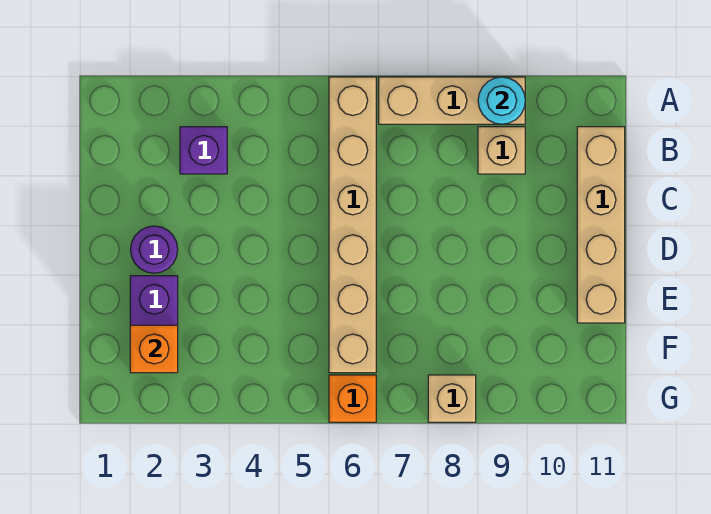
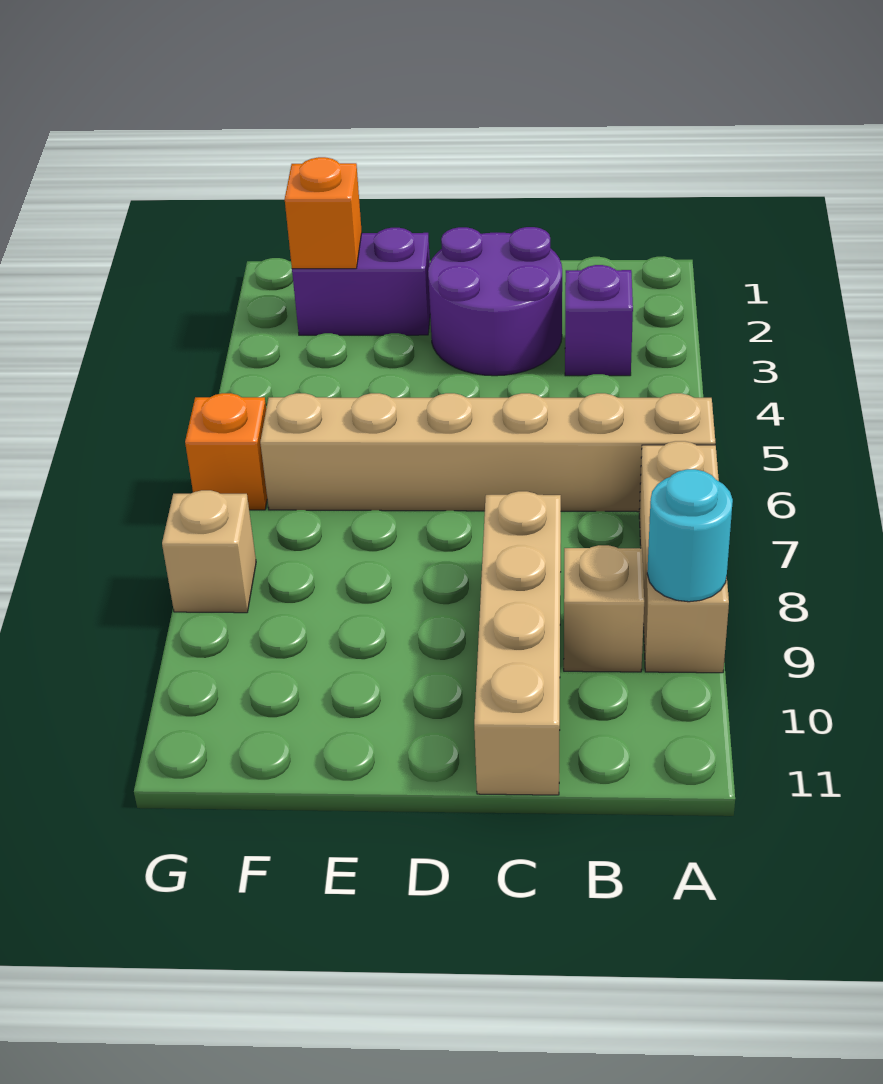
tan 1x4 brick [577,127,625,323] -> tan 1x4 brick turned to [474,491,561,795]
purple 1x1 round brick [131,226,178,273] -> purple 2x2 round brick [428,227,562,376]

